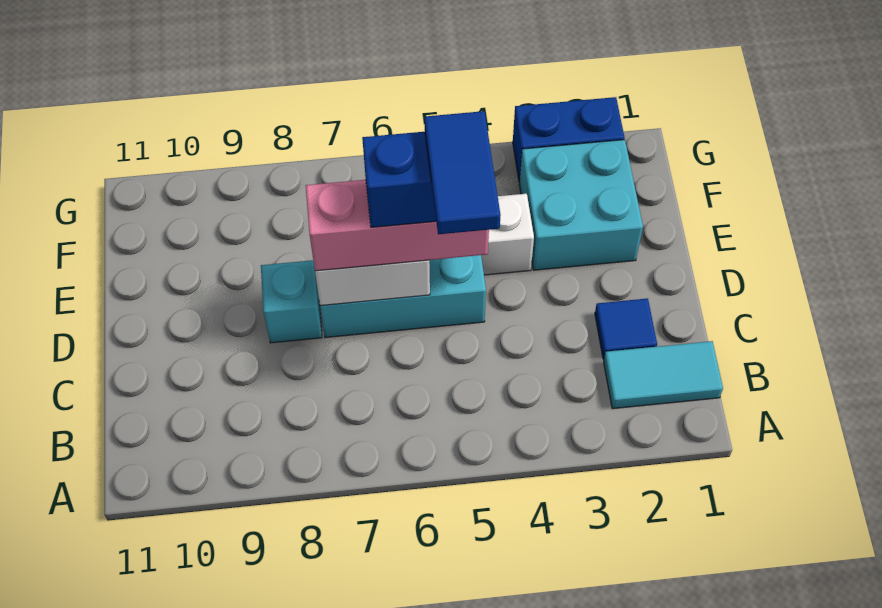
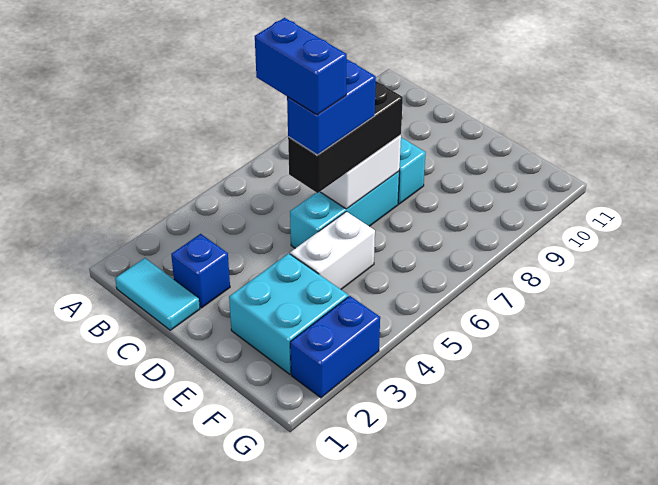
cyan 1x2 tile [604,341,723,409] -> cyan 1x2 tile turned to [115,258,200,330]
blue 1x1 tile [595,298,657,359] -> blue 1x1 brick [171,234,230,308]
blue 1x2 tile [425,111,501,234] -> blue 1x2 brick [255,18,347,115]
pink 1x3 brick [306,180,489,271] -> black 1x3 brick [288,81,403,193]

